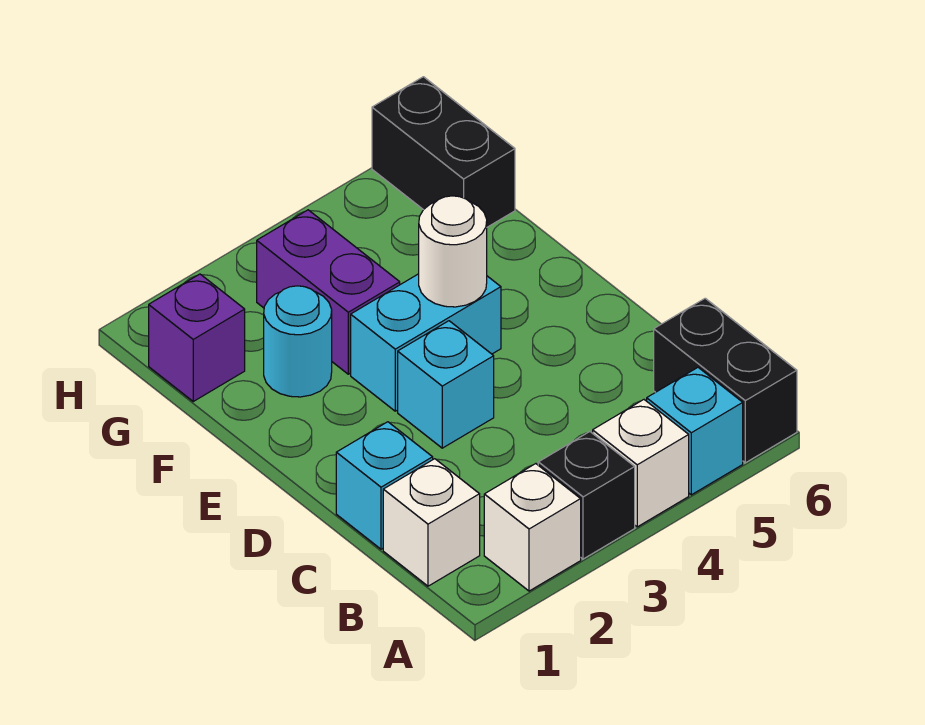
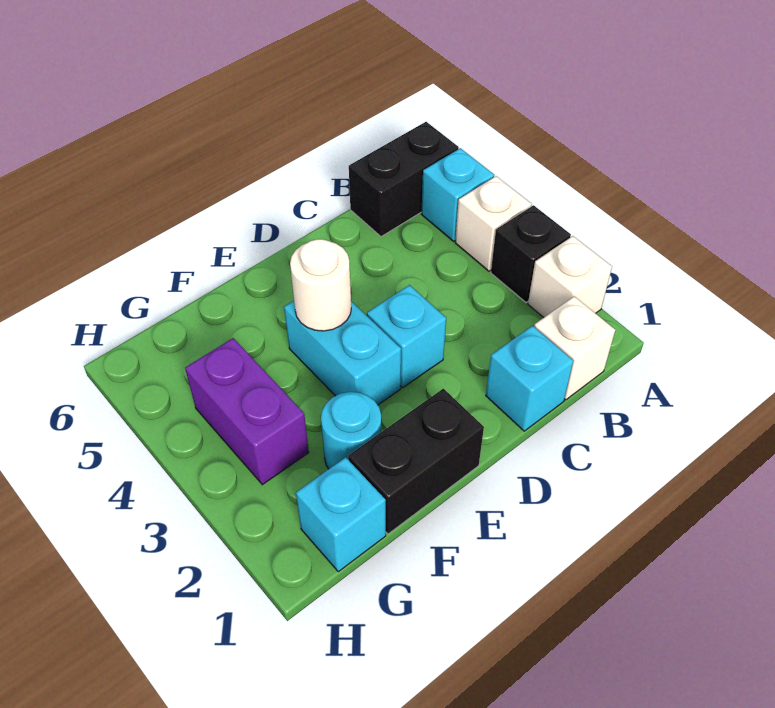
purple 1x2 brick [257,210,400,374] -> purple 1x2 brick turned to [185,338,309,484]
purple 1x1 brick [149,274,245,401] -> cyan 1x1 brick [296,457,386,572]
black 1x2 brick [372,77,515,227] -> black 1x2 brick moved to [348,389,484,534]

